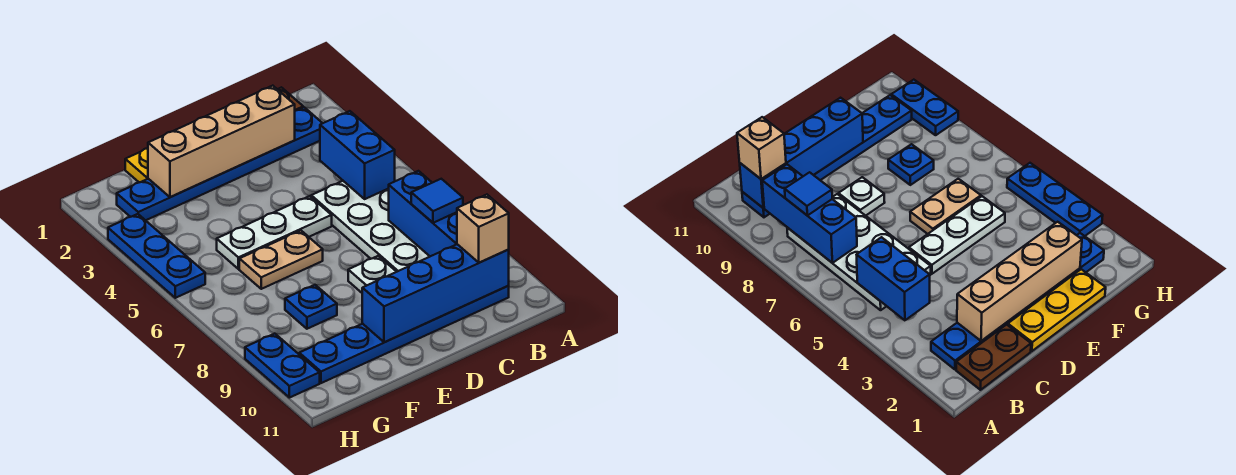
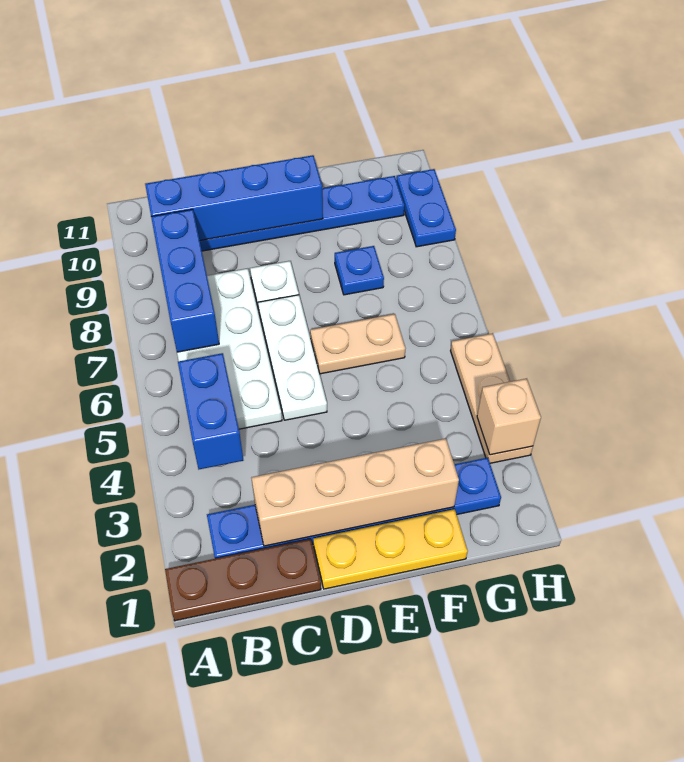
brown 1x2 plate [956,325,1031,390] -> brown 1x3 plate [165,539,321,621]
blue 1x1 tile [411,179,463,223] -> none
tan 1x1 brick [457,195,509,263] -> tan 1x1 brick moved to [477,379,541,455]
white 1x3 plate [217,196,332,269] -> white 1x3 plate turned to [258,295,327,420]
blue 1x3 plate [108,214,205,298] -> tan 1x3 plate [451,333,533,463]

